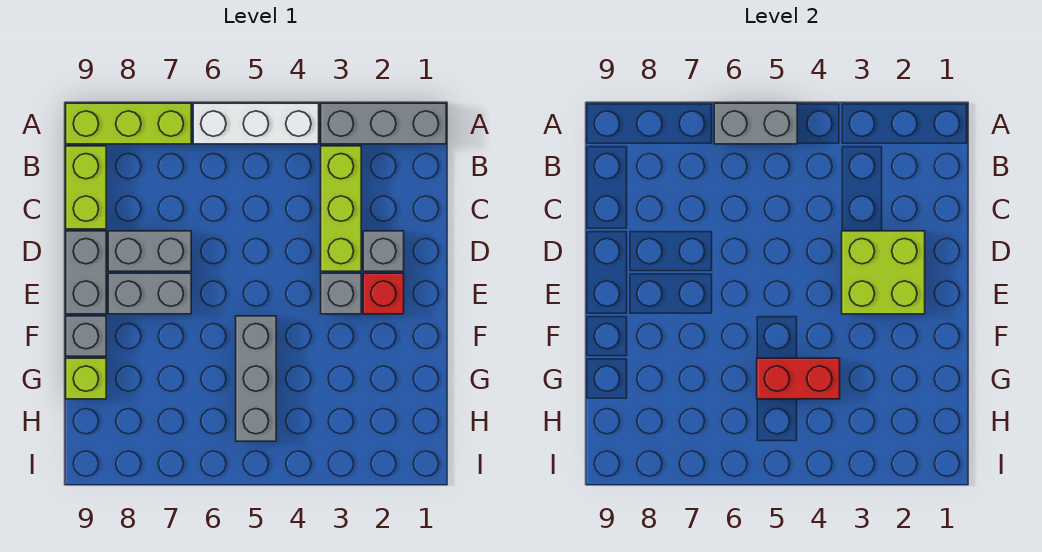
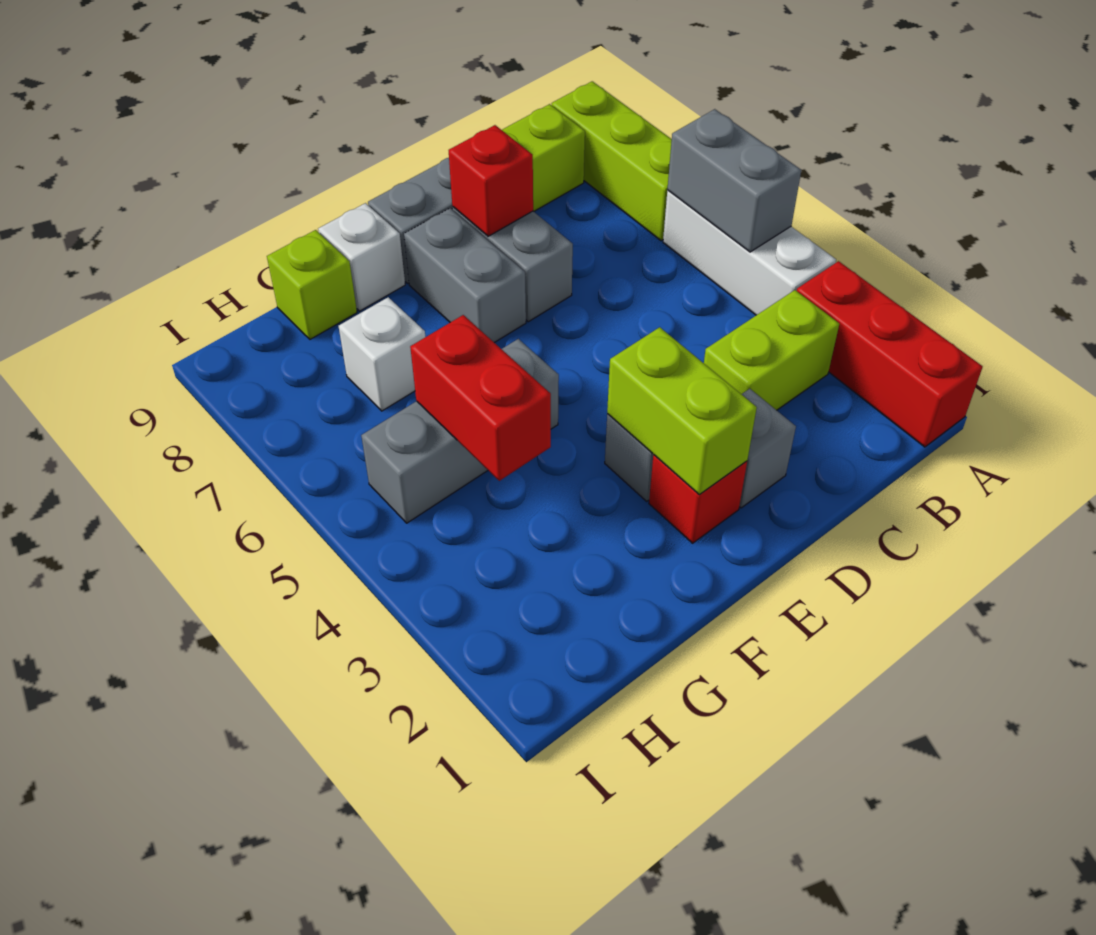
grey 1x3 brick [321,103,446,144] -> red 1x3 brick [797,261,983,447]
lime 1x3 brick [321,146,361,271] -> lime 1x2 brick [704,290,839,410]
lime 2x2 brick [842,231,925,314] -> lime 1x2 brick [607,327,757,494]
none -> red 1x1 brick [449,125,533,236]
grey 1x1 brick [66,316,106,356] -> white 1x1 brick [318,203,405,311]
none -> white 1x1 brick [338,297,425,411]

